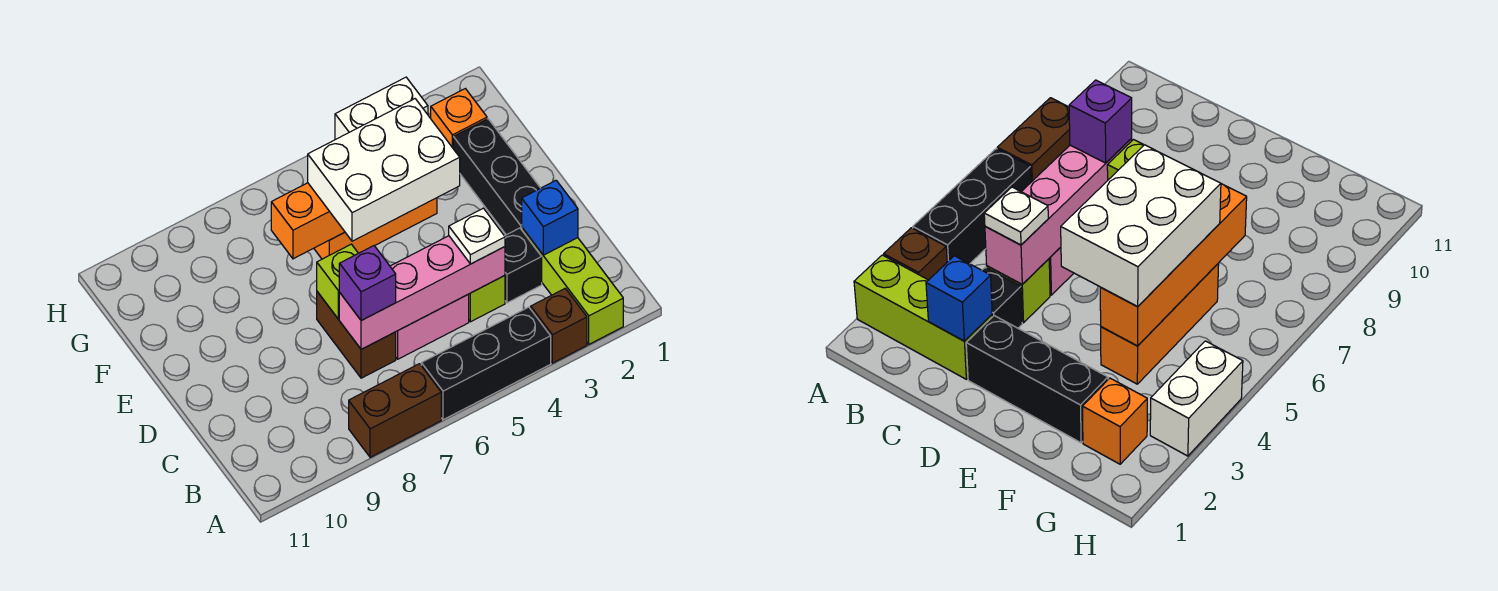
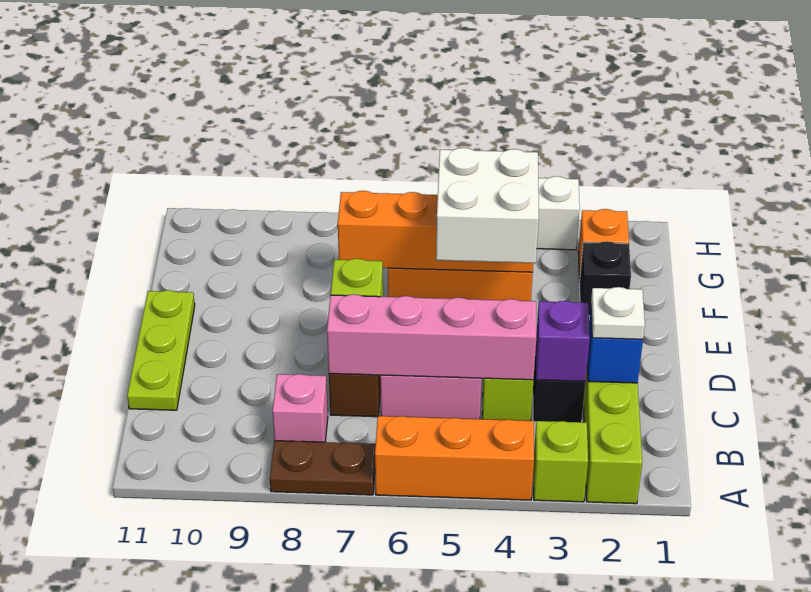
brown 1x1 brick [531,288,587,363] -> lime 1x1 brick [533,421,588,502]
black 1x3 brick [421,307,551,420] -> orange 1x3 brick [375,416,534,500]
brown 1x2 brick [349,364,441,457] -> brown 1x2 plate [270,441,376,495]
none -> pink 1x1 brick [273,374,328,442]
white 1x1 plate [449,208,505,264] -> white 1x1 plate moved to [591,287,645,339]
purple 1x1 brick [339,246,396,321] -> purple 1x1 brick moved to [536,301,590,381]
none -> lime 1x3 plate [127,290,195,410]
black 1x3 brick [453,119,540,235] -> black 1x1 brick [579,241,631,316]
white 2x3 brick [308,99,460,241] -> white 2x2 brick [436,148,539,263]

